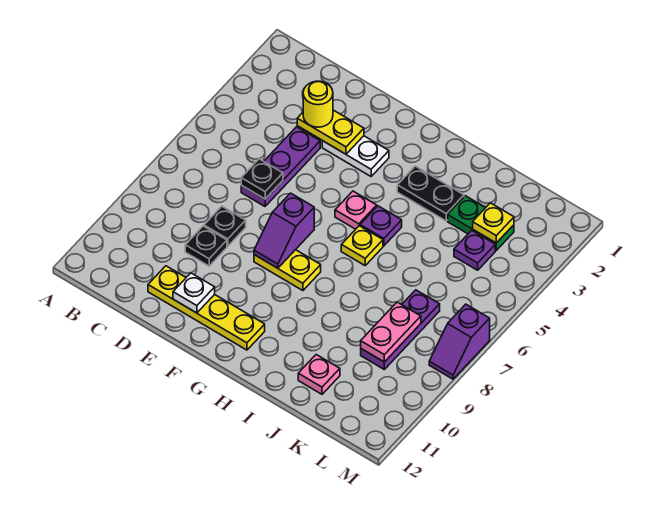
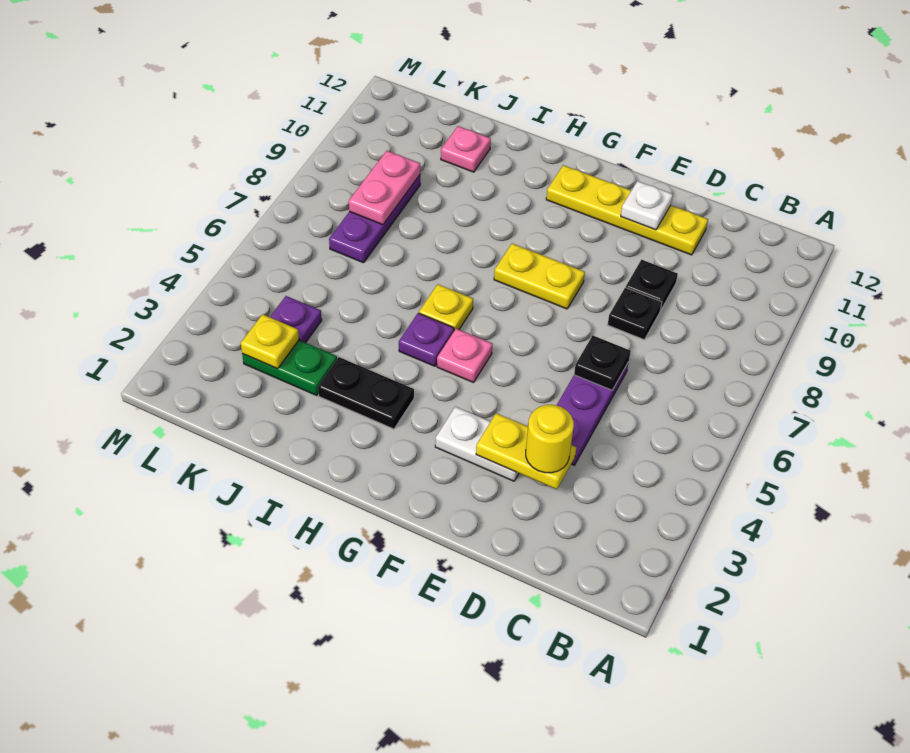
purple 1x2 slope [254,193,314,268] -> none
purple 1x2 slope [429,304,490,379] -> none

